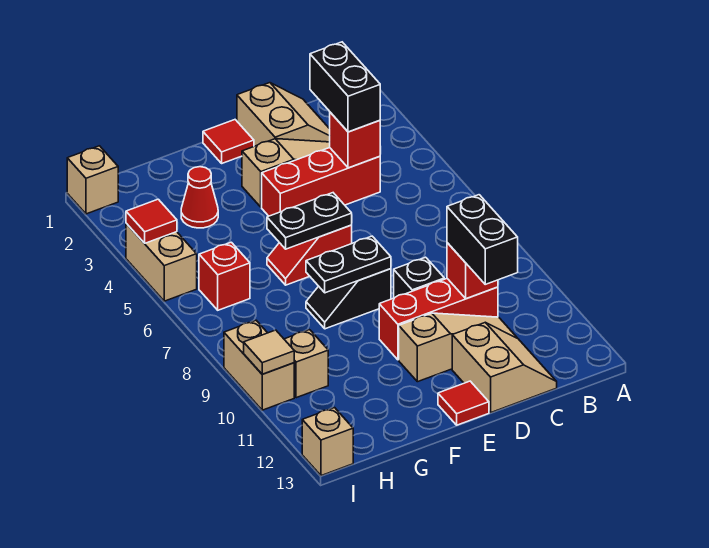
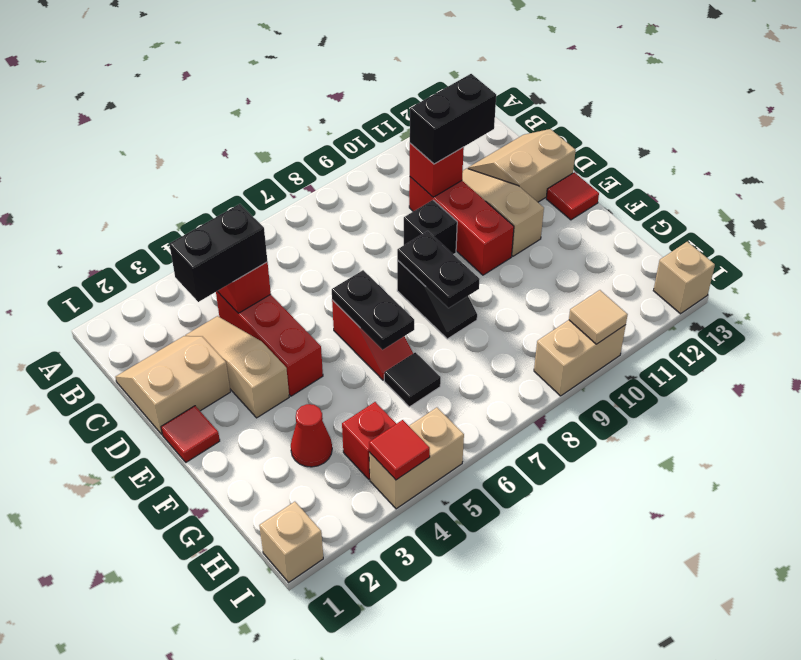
none -> black 1x1 tile [384,352,441,407]
red 1x1 brick [199,242,250,310] -> red 1x1 brick moved to [342,402,396,479]
tan 1x1 brick [284,330,328,398] -> none

